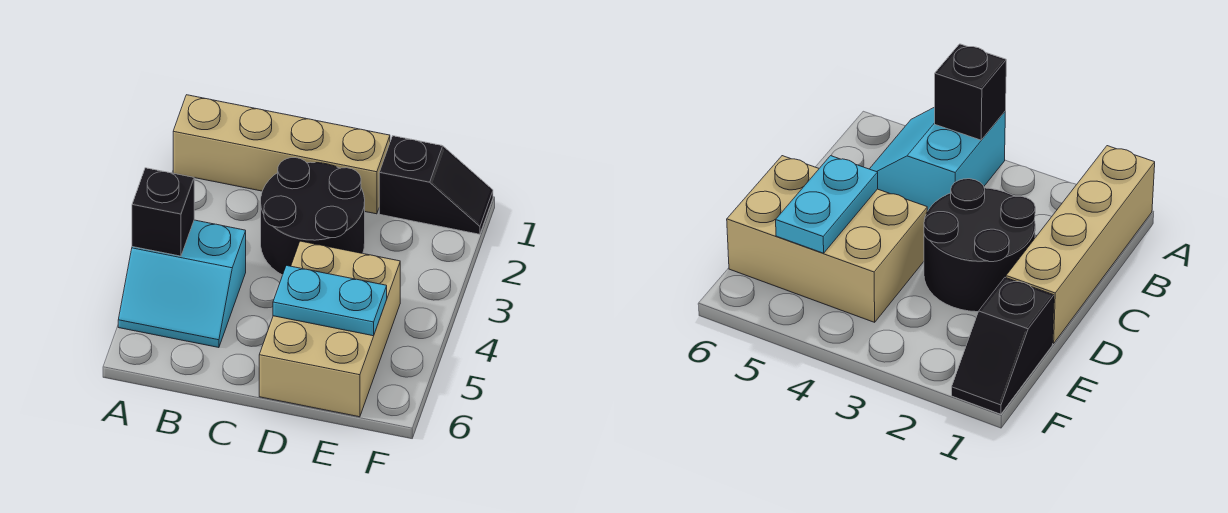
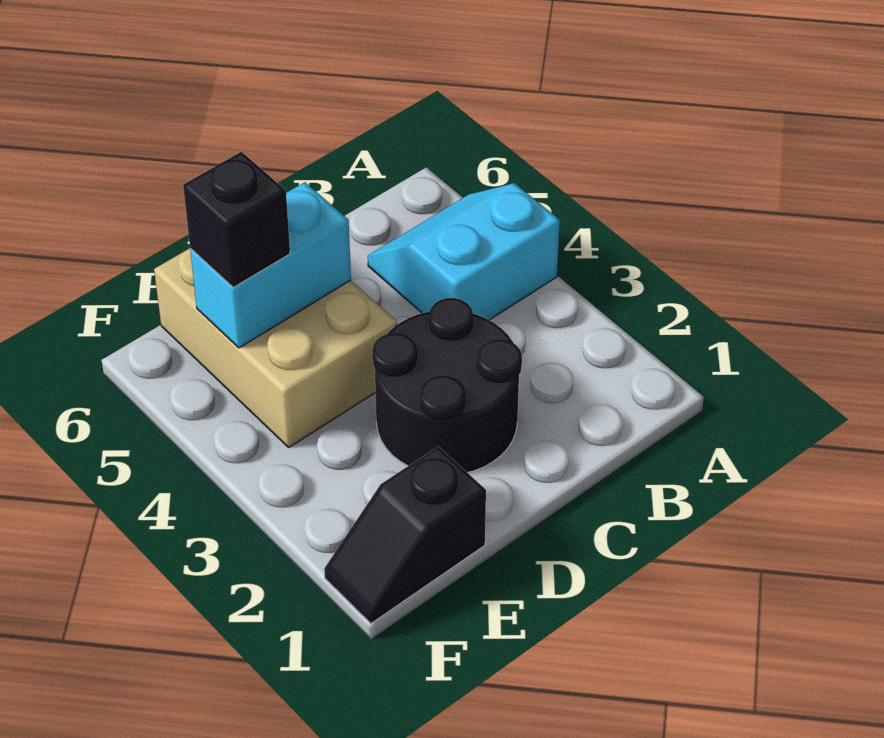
tan 1x4 brick [173,95,390,214] -> none
black 1x1 brick [132,168,194,256] -> black 1x1 brick moved to [183,152,290,287]
cyan 1x2 plate [273,265,387,336] -> cyan 1x2 brick [190,182,351,348]

